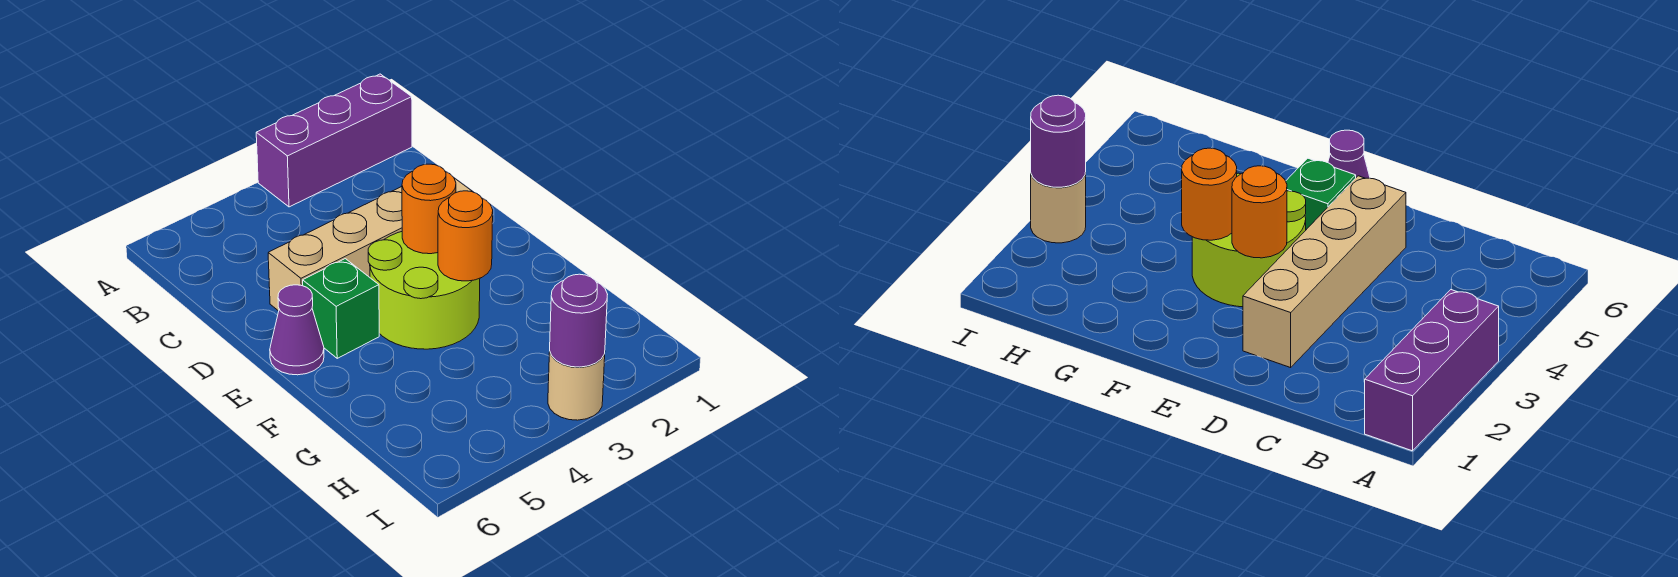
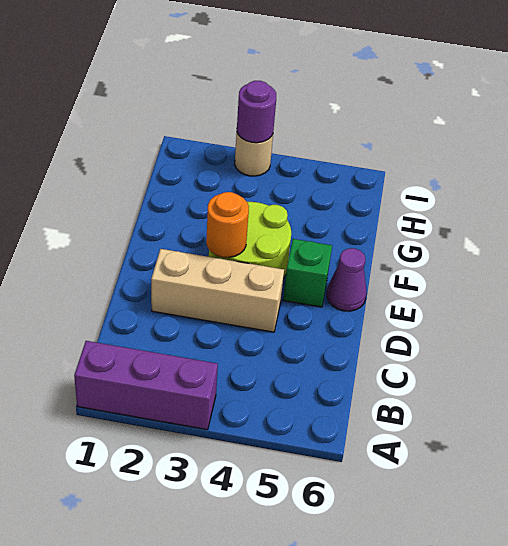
tan 1x4 brick [268,178,473,311] -> tan 1x3 brick [151,249,284,332]
orange 1x1 round brick [438,191,493,281] -> none

